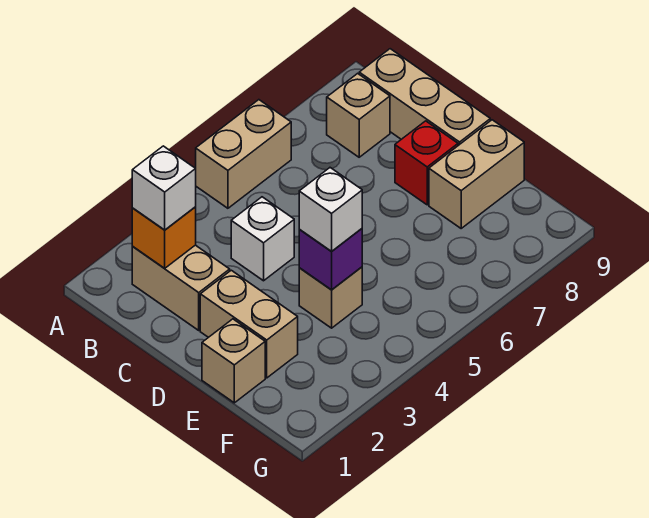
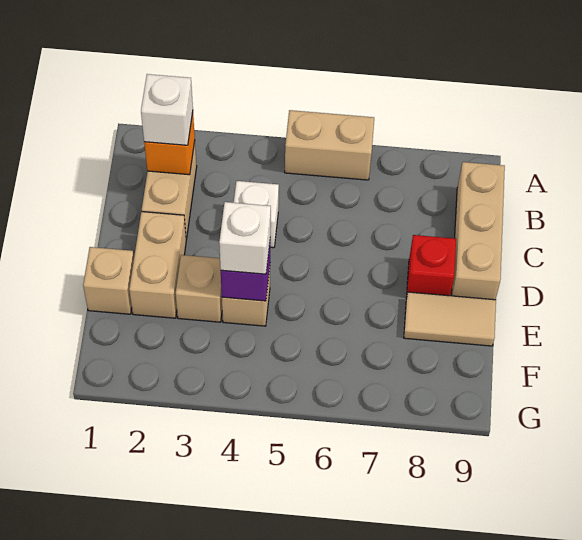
tan 1x1 brick [327,73,390,157] -> tan 1x1 brick moved to [176,255,222,322]
tan 1x2 brick [429,120,524,228] -> tan 1x2 tile [404,292,496,346]

